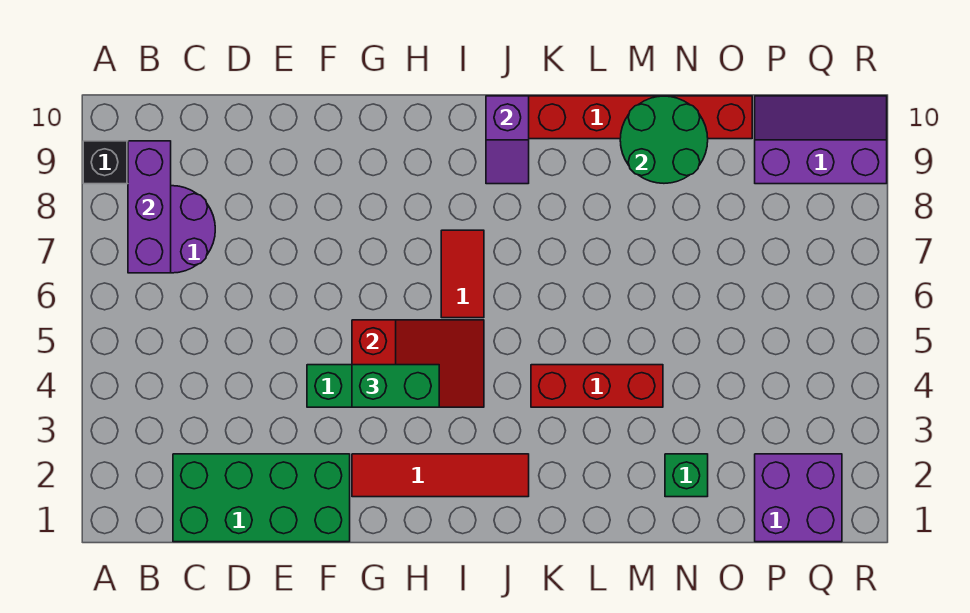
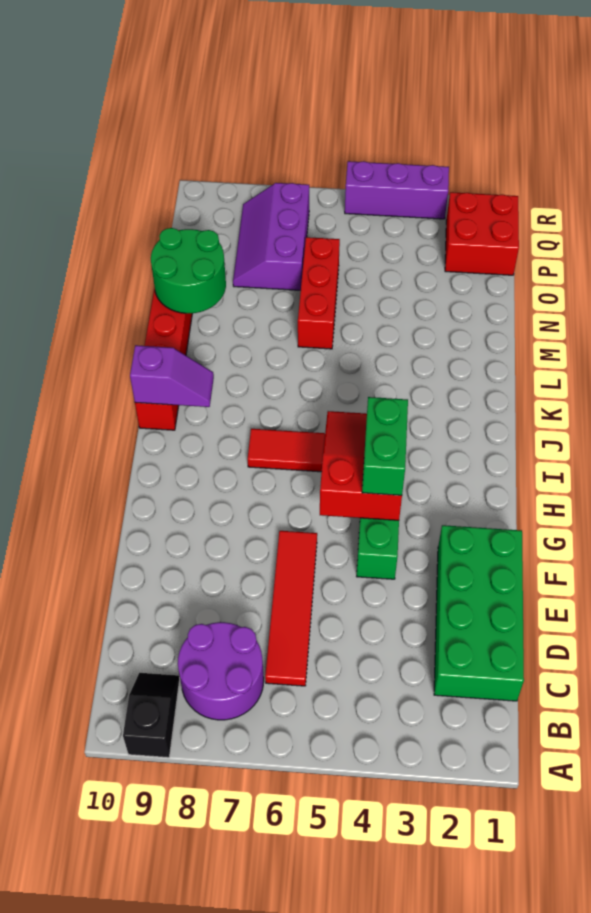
purple 1x3 brick [128,141,171,273] -> purple 1x3 brick moved to [345,161,449,219]
red 1x4 tile [352,454,529,497] -> red 1x4 tile moved to [265,531,317,686]
red 1x3 brick [531,365,663,407] -> red 1x3 brick moved to [298,237,340,349]
green 1x1 brick [665,454,708,497] -> none
purple 2x2 brick [755,454,842,542] -> red 2x2 brick [445,192,519,275]
purple 2x3 slope [755,96,887,184] -> purple 2x3 slope moved to [233,183,309,290]

